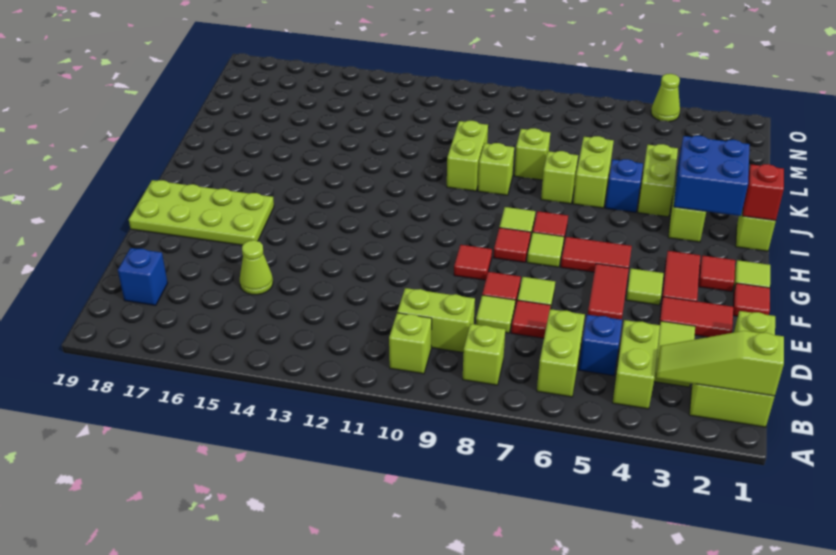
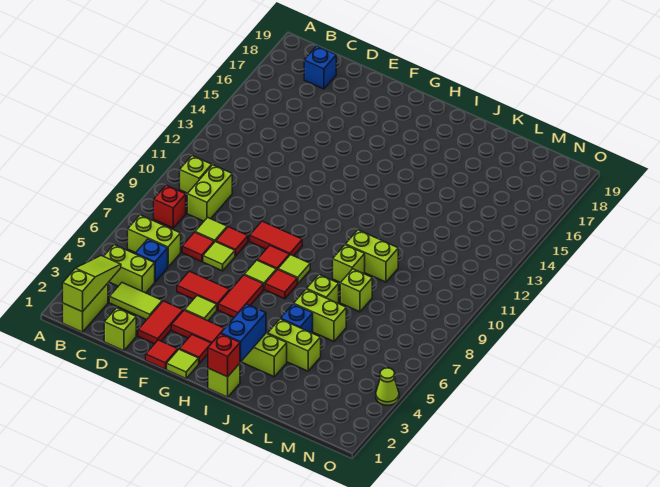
lime 1x1 brick [463,324,505,385] -> red 1x1 brick [154,185,186,228]
lime 1x1 cone [239,240,273,295] -> none
red 1x1 tile [454,245,492,280] -> red 1x2 tile [250,221,302,256]
lime 2x4 plate [129,180,274,245] -> none
blue 2x2 brick [674,136,750,216] -> blue 1x2 brick [221,304,266,362]

